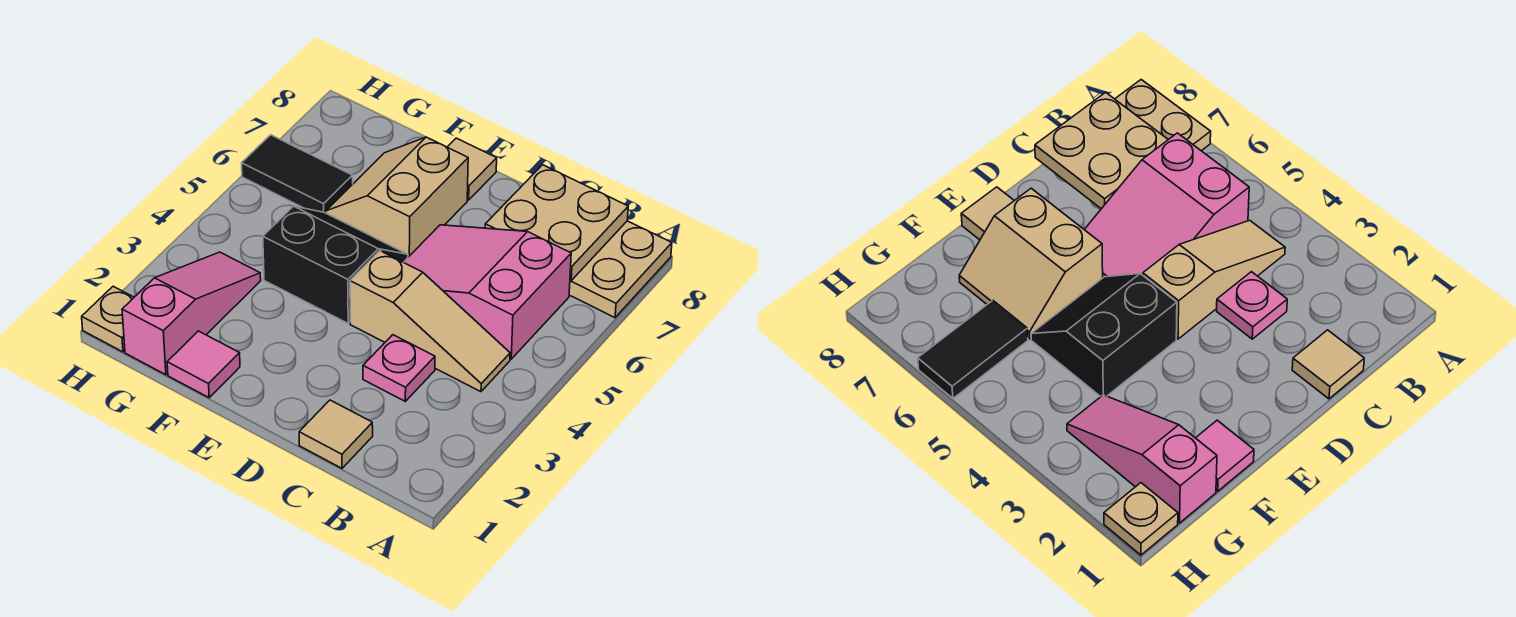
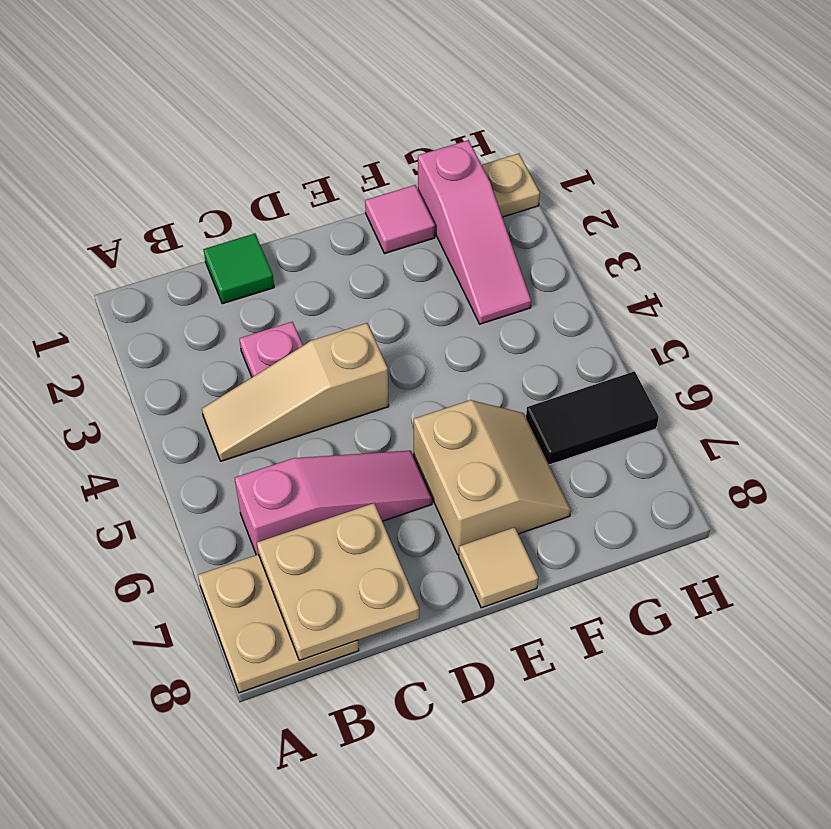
pink 2x3 slope [404,225,571,359] -> pink 1x3 slope [235,451,432,555]
tan 1x1 tile [299,400,373,468] -> green 1x1 tile [203,234,274,304]
black 2x2 slope [263,206,408,323] -> none

